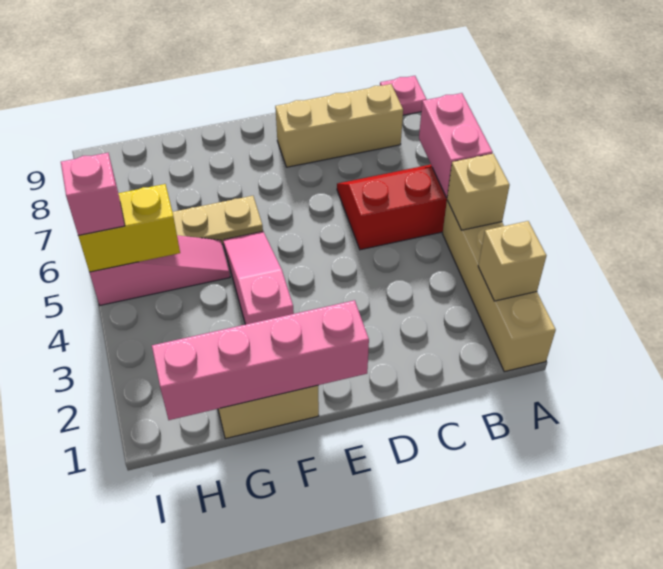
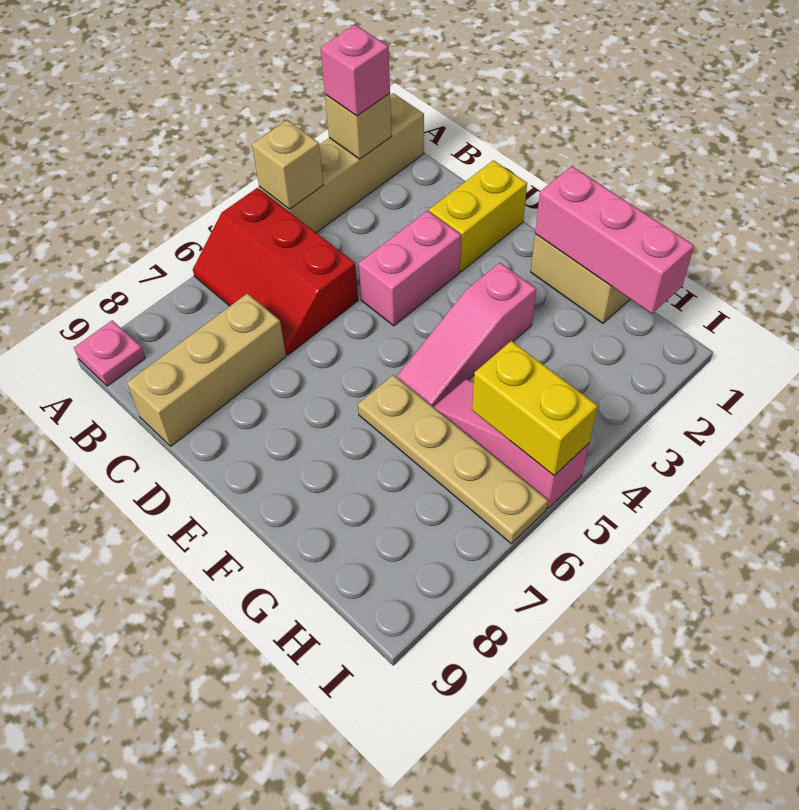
pink 1x2 brick [419,93,493,198] -> pink 1x2 brick moved to [359,211,461,326]
tan 1x3 brick [275,84,403,167] -> tan 1x3 brick turned to [127,293,286,446]
none -> yellow 1x2 brick [429,160,527,271]
pink 1x4 brick [152,300,369,420] -> pink 1x3 brick [535,166,694,314]
pink 1x1 brick [61,153,125,236] -> pink 1x1 brick moved to [321,25,390,116]

